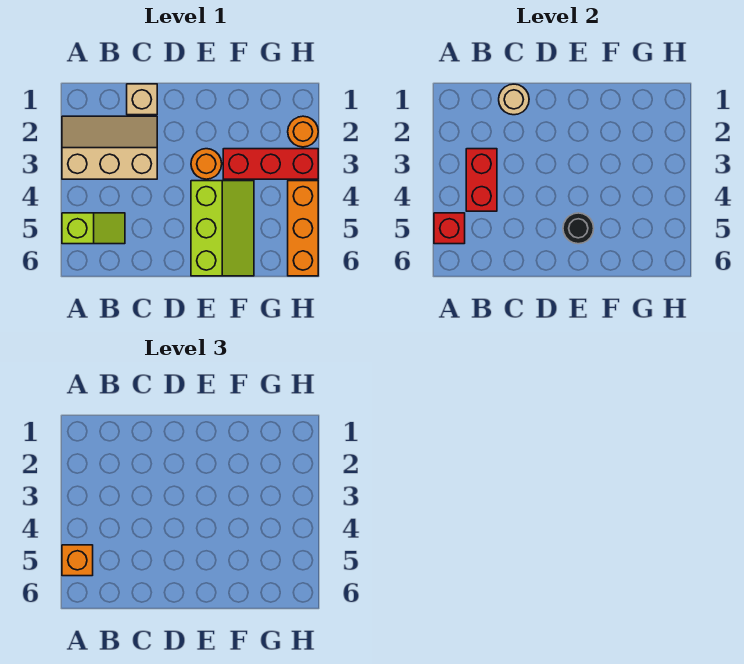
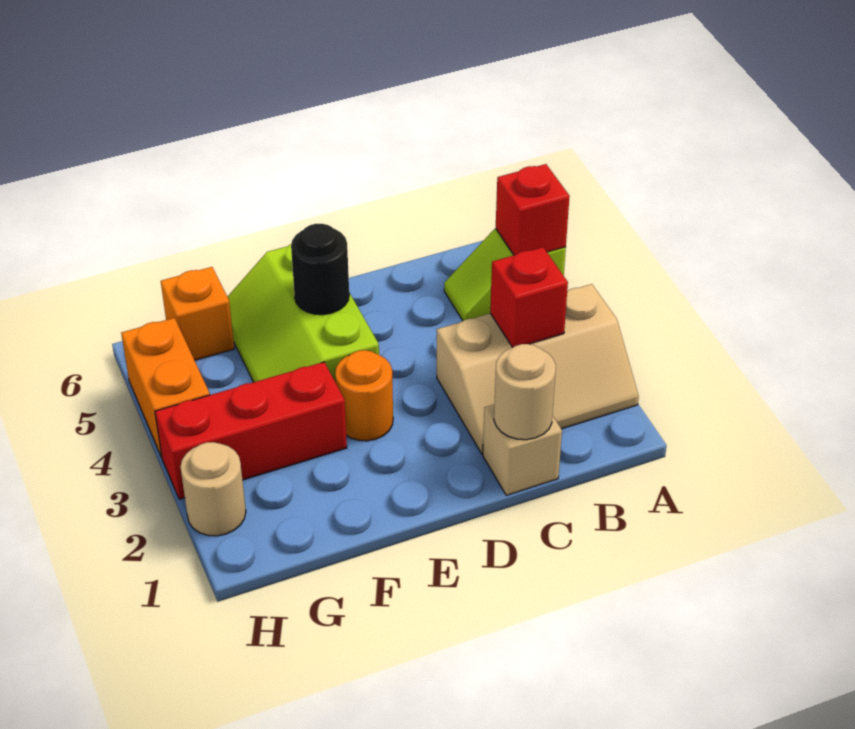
orange 1x1 brick [62,545,93,576] -> orange 1x1 brick moved to [161,267,234,360]
red 1x2 brick [466,149,497,211] -> red 1x1 brick [490,247,568,348]
orange 1x1 round brick [288,116,318,147] -> tan 1x1 round brick [180,442,246,536]
orange 1x3 brick [288,181,318,276] -> orange 1x2 brick [121,318,210,457]

